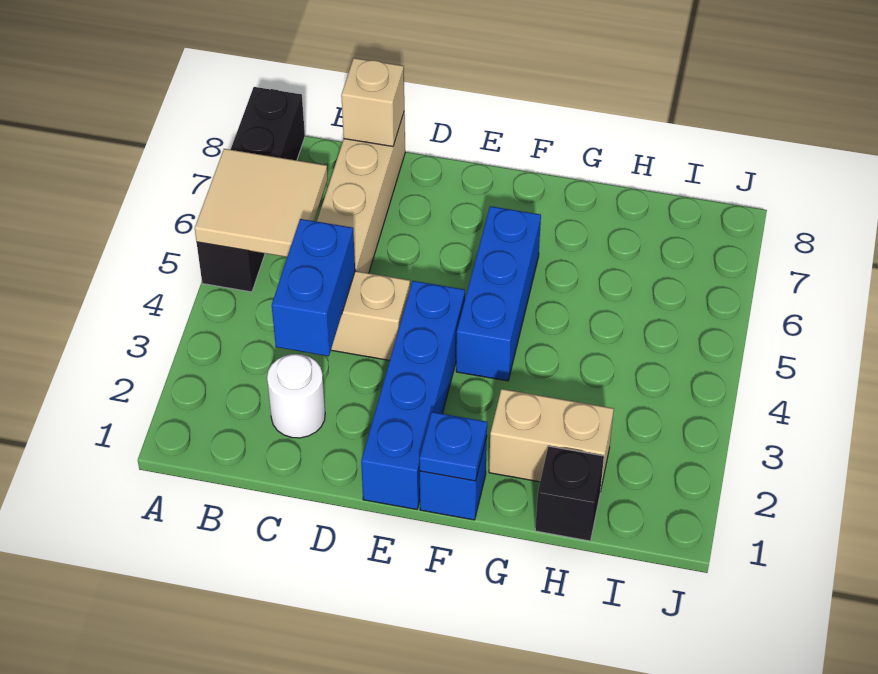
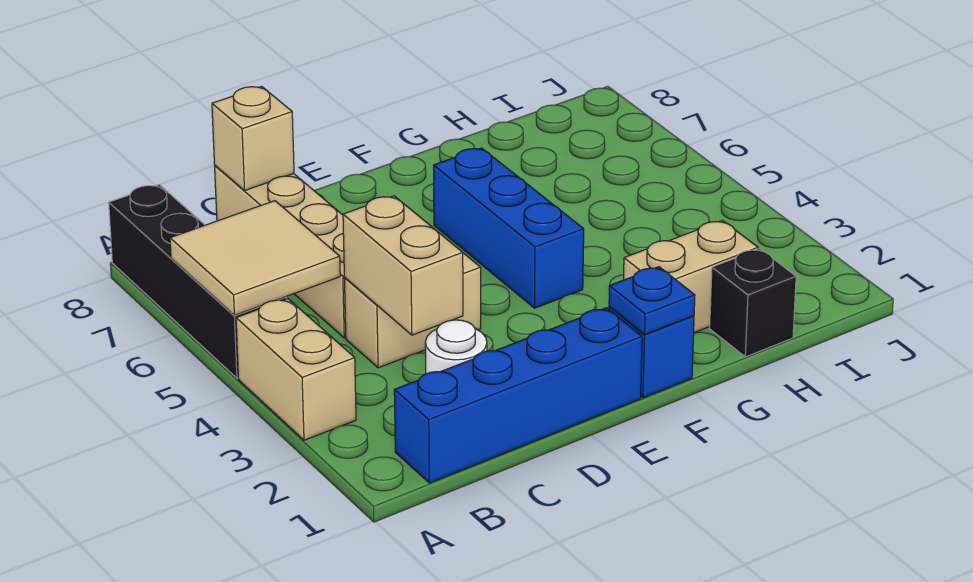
none -> tan 1x2 brick [236,299,356,440]
blue 1x2 brick [272,219,355,356] -> tan 1x2 brick [343,196,463,335]
blue 1x4 brick [361,281,465,510] -> blue 1x4 brick turned to [394,308,642,483]

